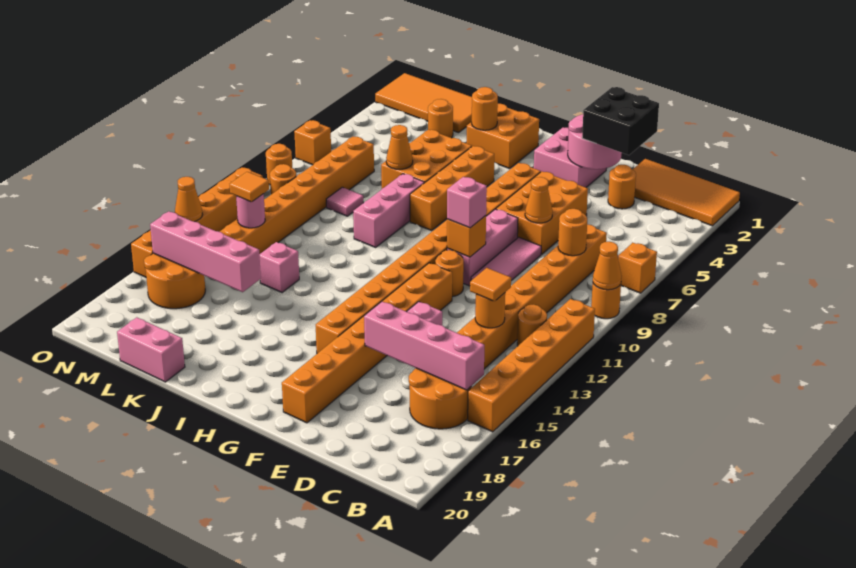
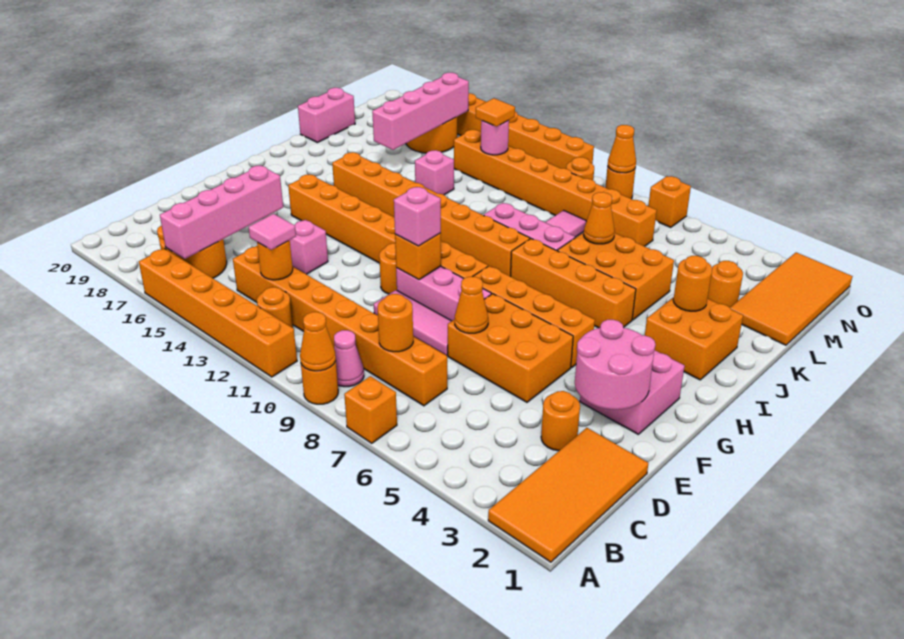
none -> pink 1x1 cone [334,330,364,387]
orange 1x1 tile [470,268,511,301] -> pink 1x1 tile [249,214,296,250]
black 2x2 brick [582,87,659,155] -> none
orange 1x8 brick [282,263,452,423] -> orange 1x8 brick moved to [332,152,530,276]
orange 1x1 cone [175,177,203,222] -> orange 1x1 cone moved to [608,125,636,173]

